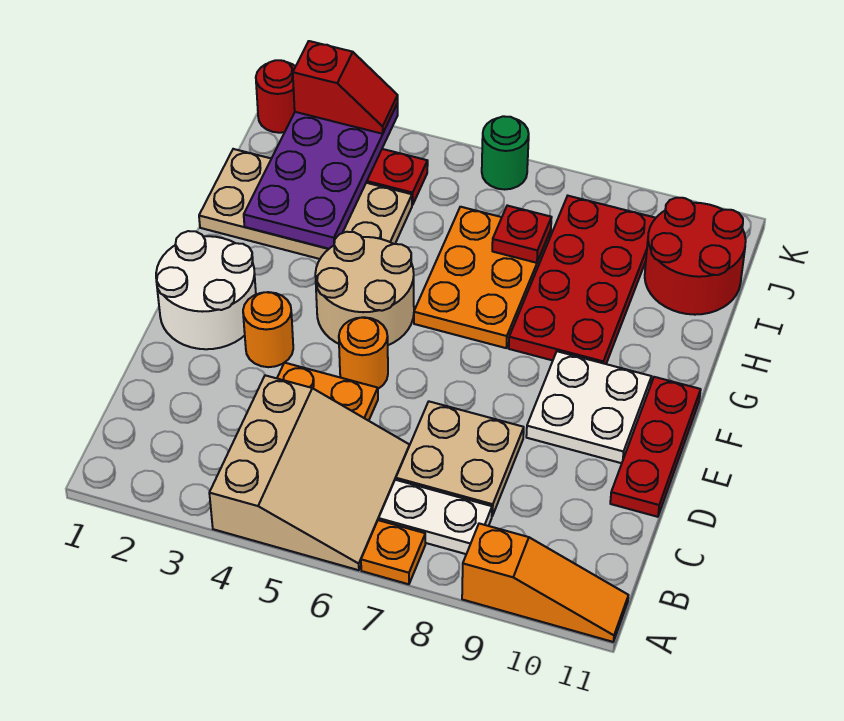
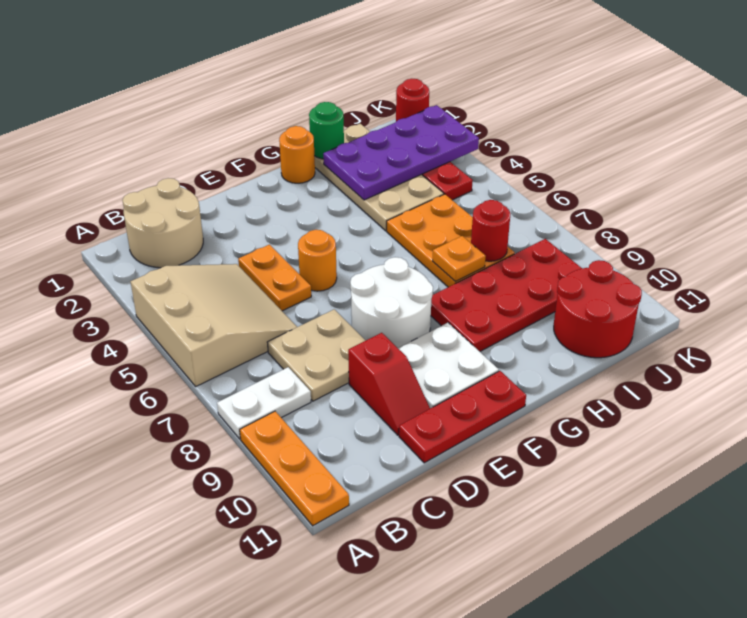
tan 3x3 slope [209,375,409,570] -> tan 3x3 slope turned to [131,264,297,386]
orange 1x1 plate [361,520,425,584] -> orange 1x1 plate moved to [433,236,486,282]
orange 1x3 slope [462,523,628,642] -> orange 1x3 plate [240,411,349,526]
white 1x2 plate [379,480,492,554] -> white 1x2 plate turned to [217,367,311,439]
white 2x2 round brick [156,231,256,349] -> white 2x2 round brick moved to [350,257,433,348]
orange 1x1 round brick [243,292,293,367] -> orange 1x1 round brick moved to [279,126,315,183]
tan 2x2 round brick [315,232,414,345] -> tan 2x2 round brick moved to [122,178,203,268]
orange 2x3 plate [414,207,551,348] -> orange 2x3 plate turned to [387,194,515,287]
red 1x1 plate [492,206,552,263] -> red 1x1 round brick [471,200,510,261]
red 1x2 slope [293,41,398,134] -> red 1x2 slope moved to [348,333,430,435]
green 1x1 round brick [482,116,529,190] -> green 1x1 round brick moved to [309,102,344,159]

